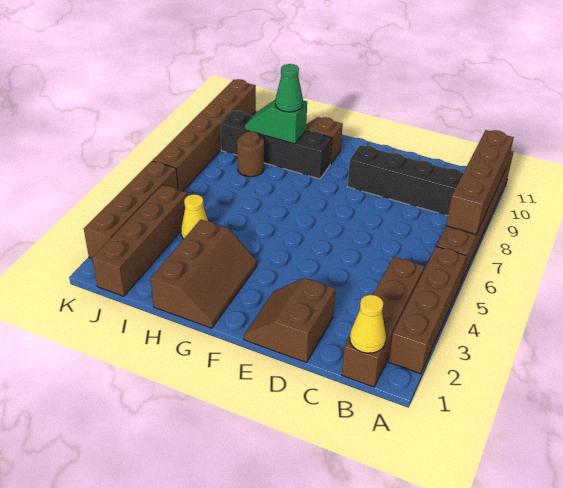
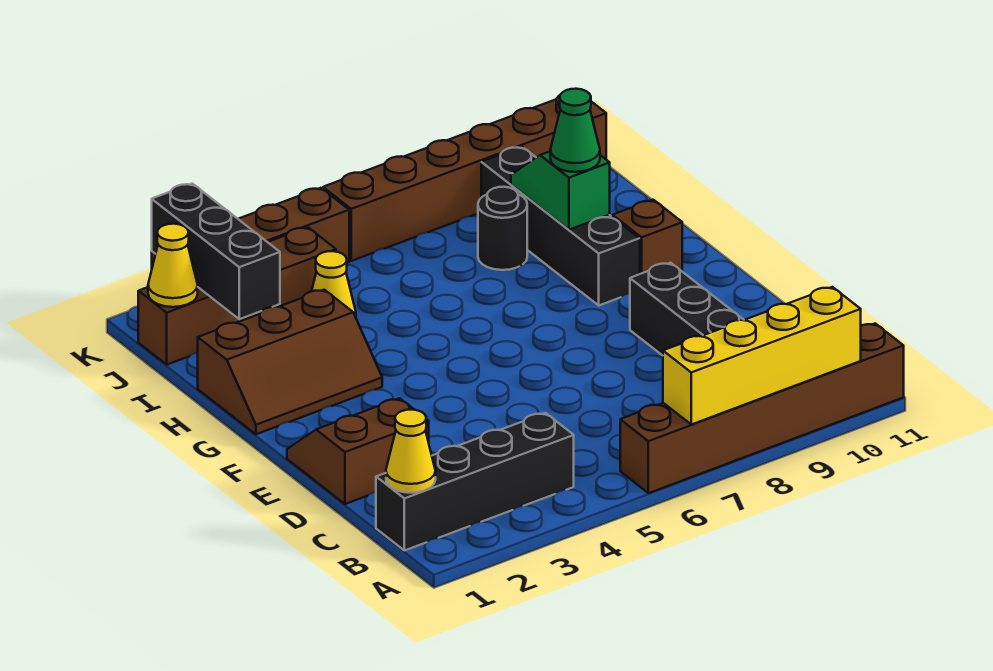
brown 1x4 brick [388,246,467,374] -> none
brown 1x4 brick [446,130,514,234] -> yellow 1x4 brick [663,287,861,424]
brown 1x4 brick [342,257,424,387] -> black 1x4 brick [376,413,574,551]
none -> black 1x3 brick [152,184,280,319]
brown 1x1 round brick [237,131,264,177] -> black 1x1 round brick [478,187,527,270]
none -> yellow 1x1 cone [148,224,198,307]

